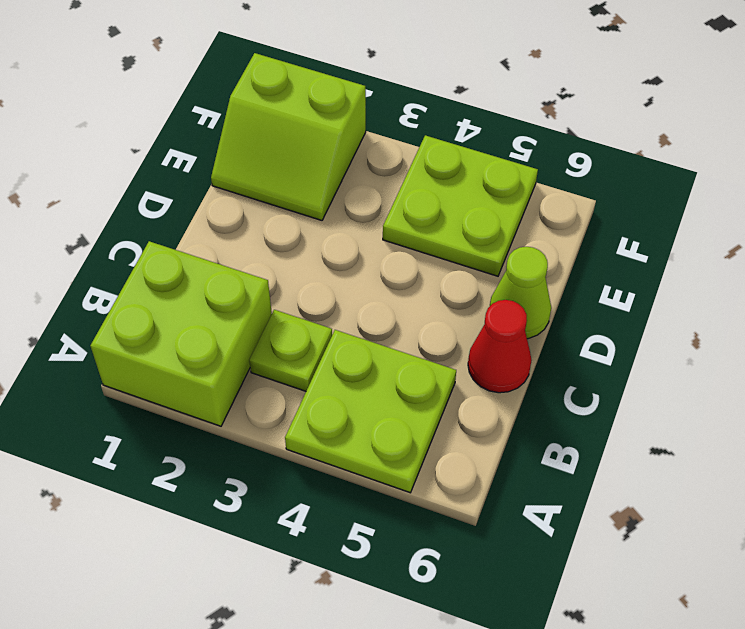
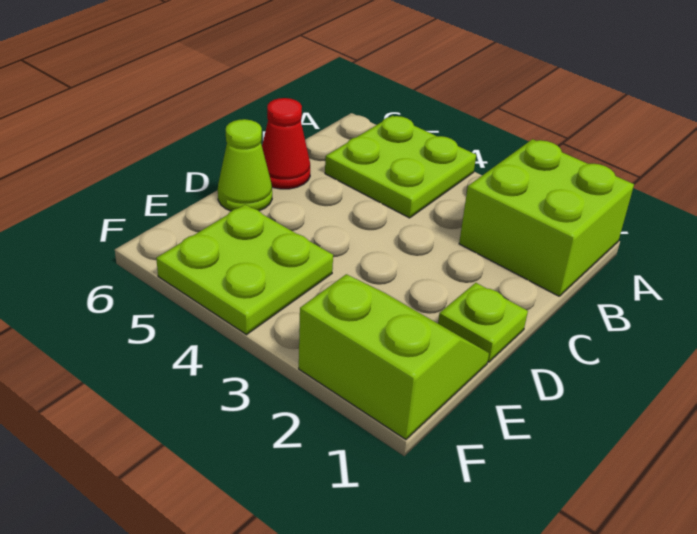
lime 1x1 plate [249,310,332,391] -> lime 1x1 plate moved to [438,283,528,362]

